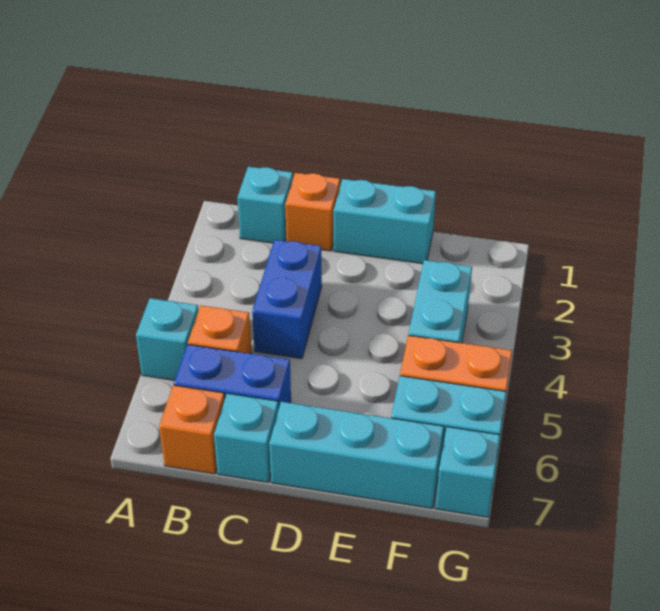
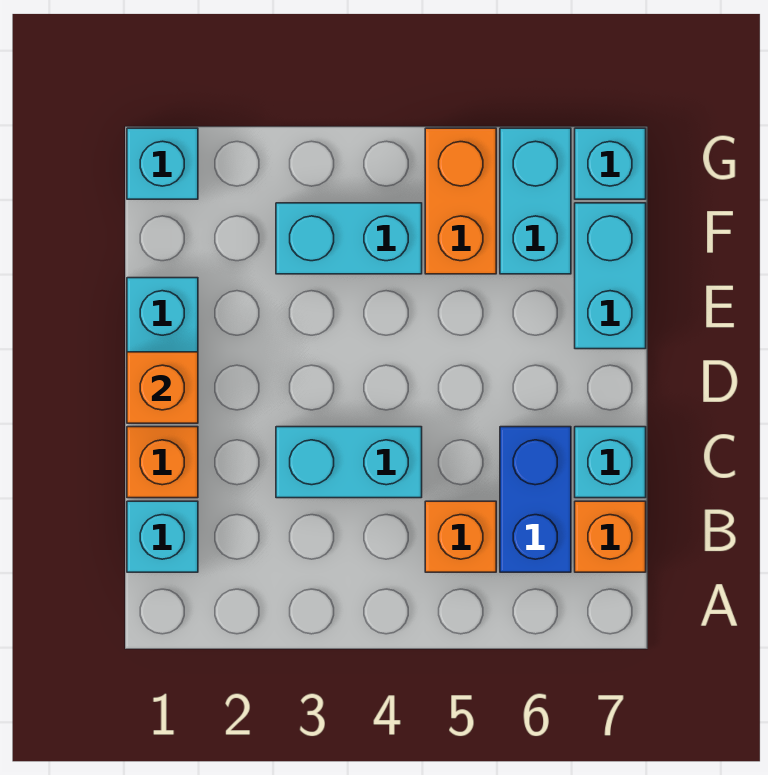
cyan 1x1 brick [136,298,199,380] -> cyan 1x1 brick moved to [127,128,198,199]
blue 1x2 brick [252,240,322,359] -> cyan 1x2 brick [276,427,422,498]
none -> orange 1x1 brick [127,352,198,423]
cyan 1x3 brick [269,402,444,509] -> cyan 1x2 brick [575,203,646,349]

